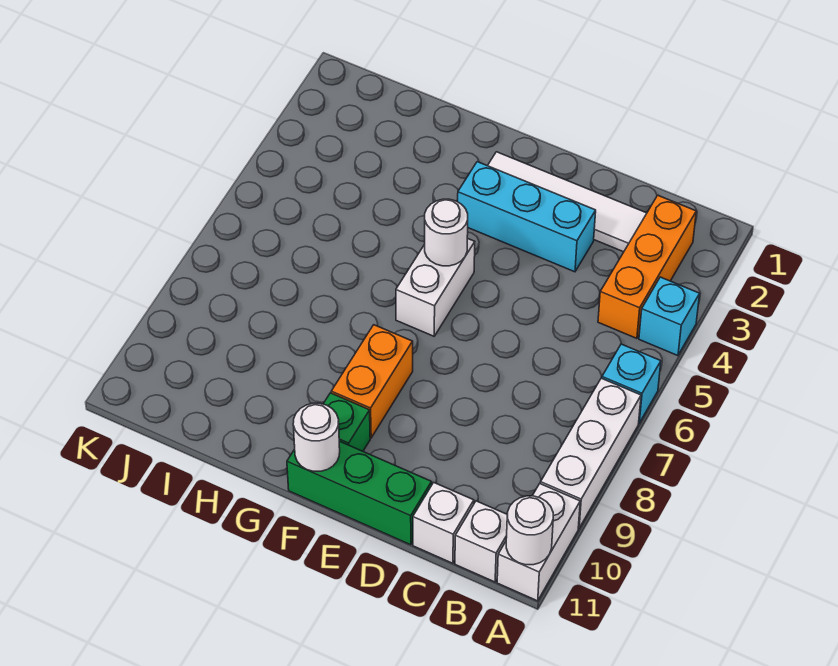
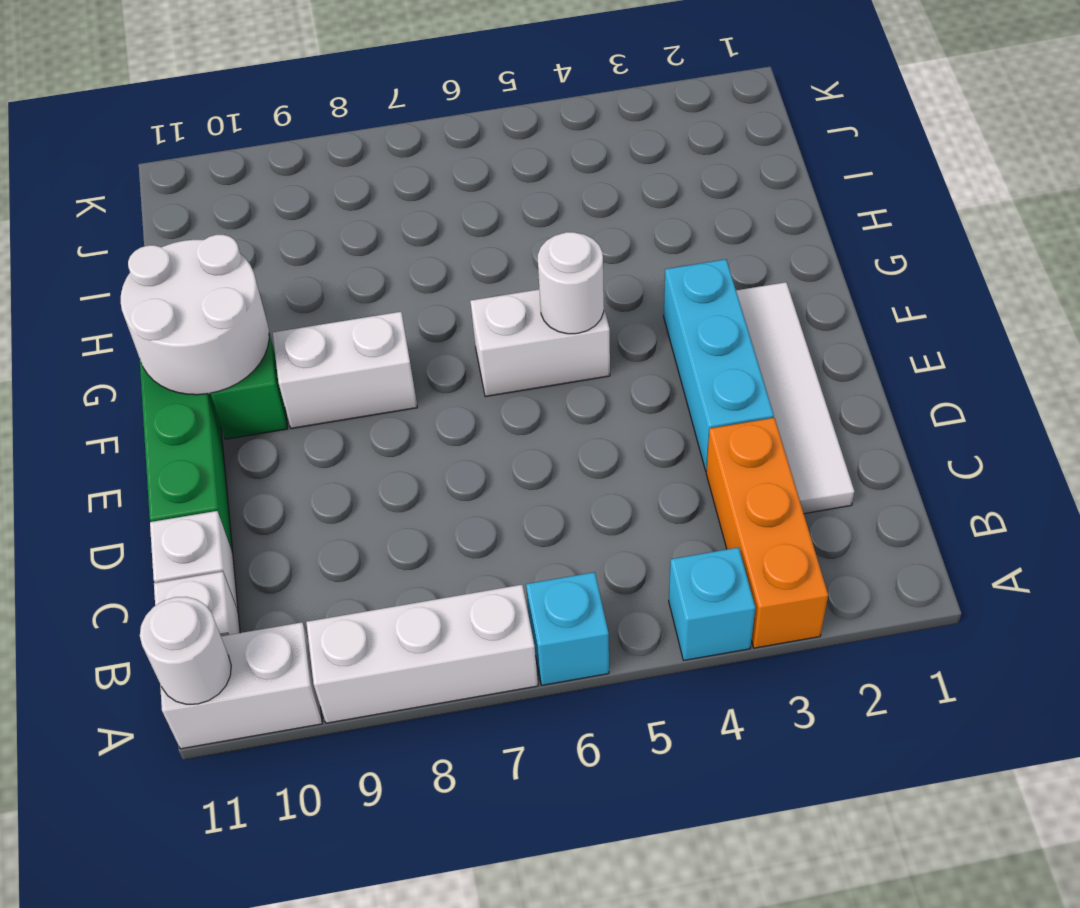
orange 1x3 brick [598,195,696,338] -> orange 1x3 brick turned to [706,418,828,648]
orange 1x2 brick [331,325,413,438] -> white 1x2 brick [273,312,417,429]
white 1x1 round brick [293,403,340,471] -> white 2x2 round brick [121,235,269,395]

